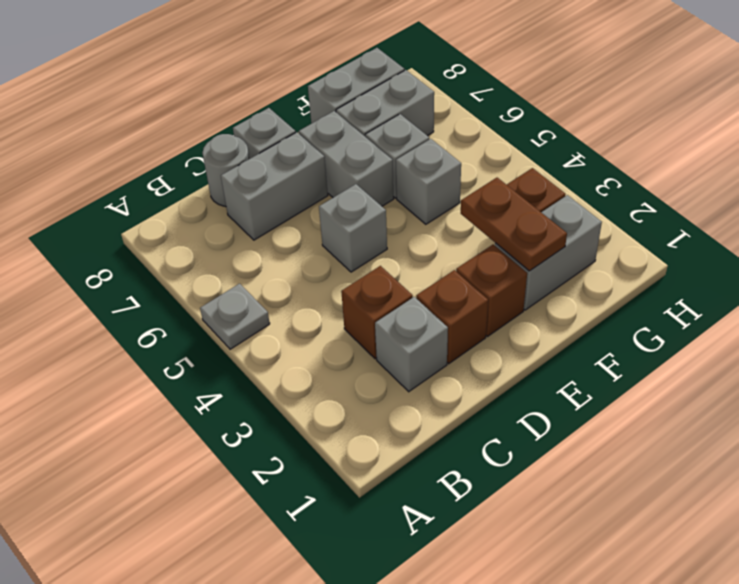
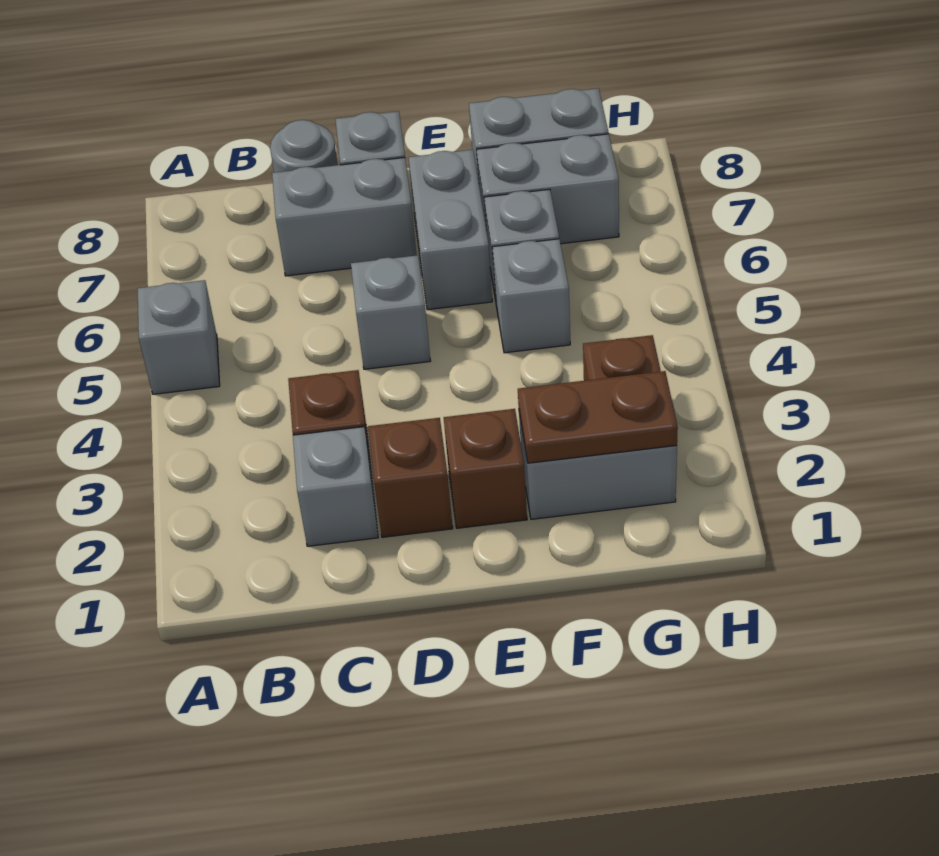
grey 1x1 plate [200,284,270,349] -> grey 1x1 brick [138,280,220,394]
brown 1x2 plate [461,178,567,271] -> brown 1x2 plate turned to [518,371,678,463]

